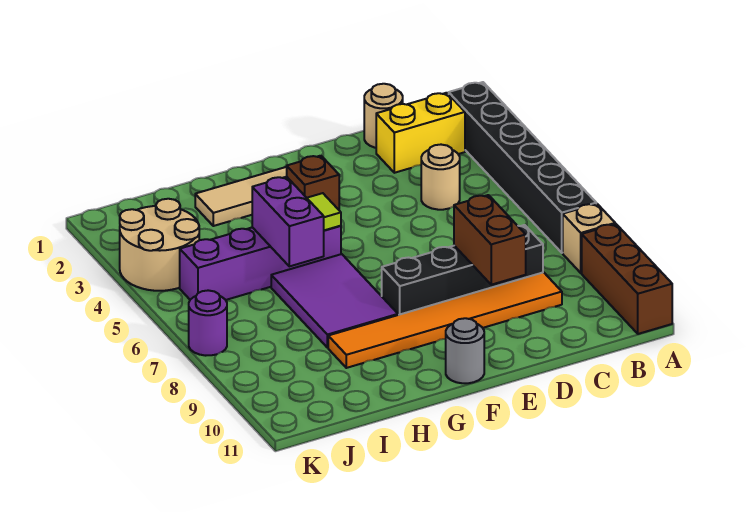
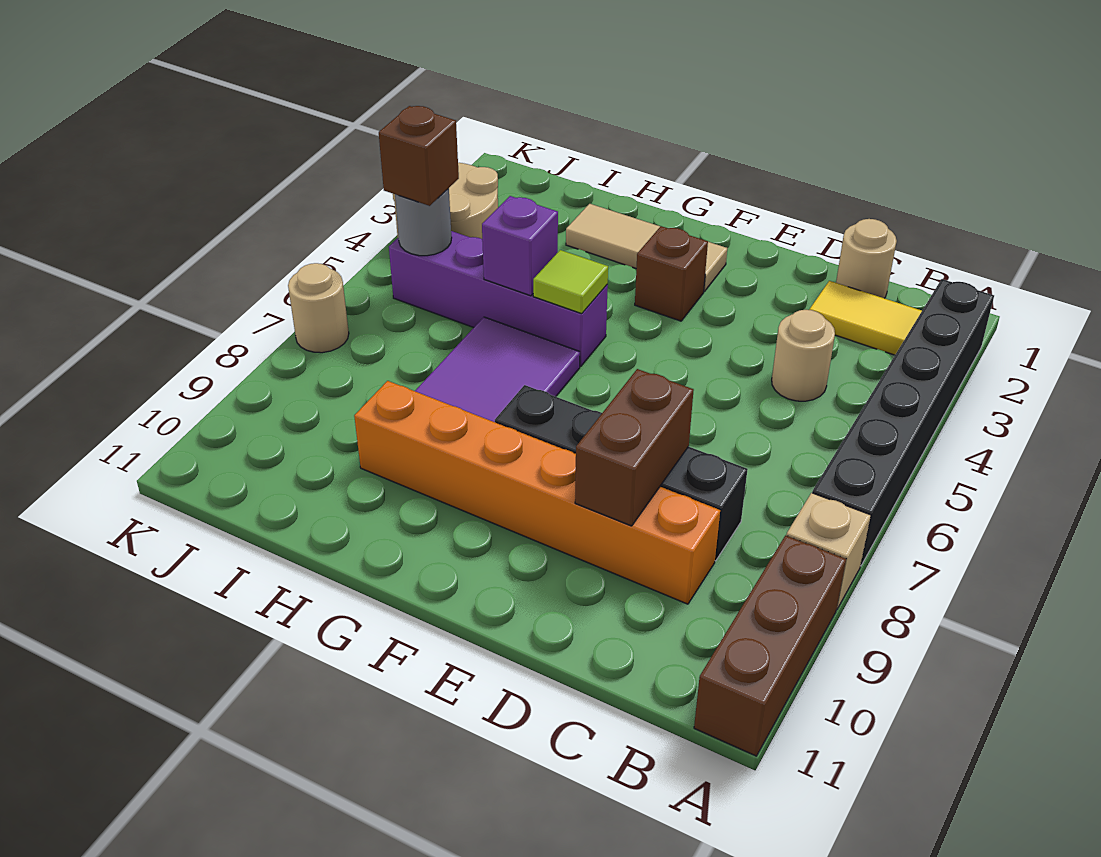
yellow 1x2 brick [376,93,465,173] -> yellow 1x2 tile [809,281,922,355]
orange 1x6 tile [328,272,562,368] -> orange 1x6 brick [354,381,720,604]
grey 1x1 round brick [446,318,484,383] -> grey 1x1 round brick moved to [395,188,452,256]
purple 1x2 brick [252,177,324,266] -> purple 1x1 brick [482,196,558,296]
none -> brown 1x1 brick [379,106,459,206]
purple 1x1 round brick [189,290,227,356] -> tan 1x1 round brick [288,263,349,353]

